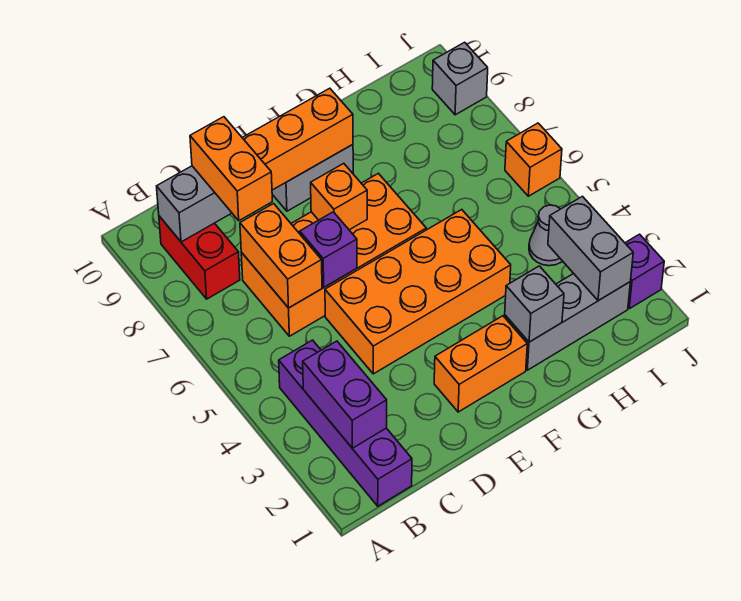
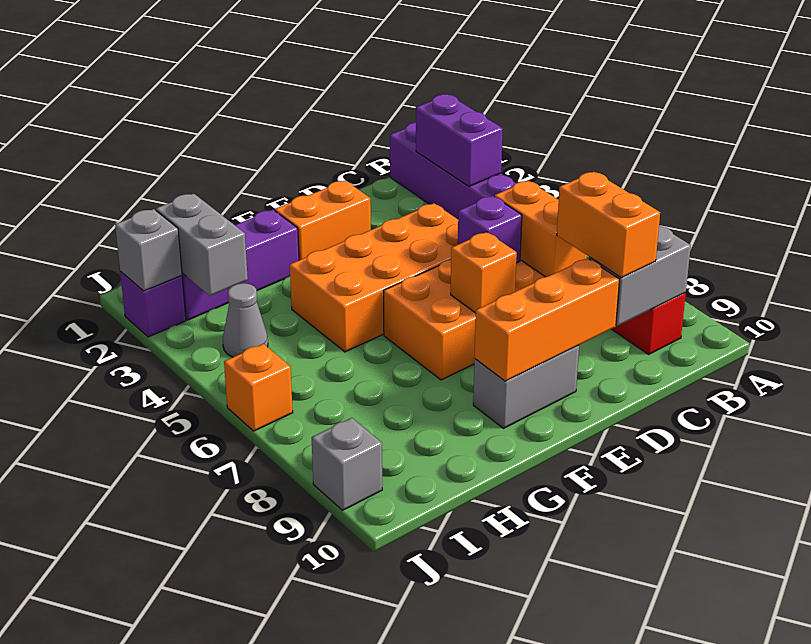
grey 1x3 brick [505,274,630,370] -> purple 1x3 brick [182,210,299,320]
grey 1x1 brick [505,266,564,342] -> grey 1x1 brick moved to [115,209,182,291]

